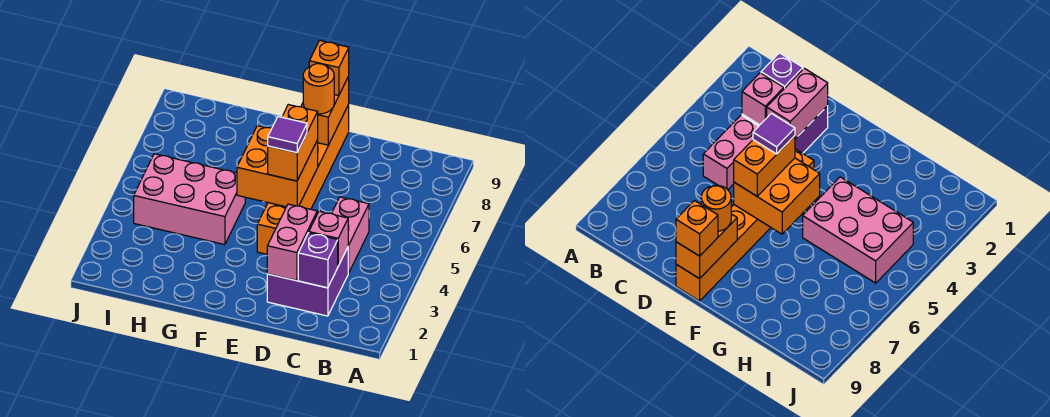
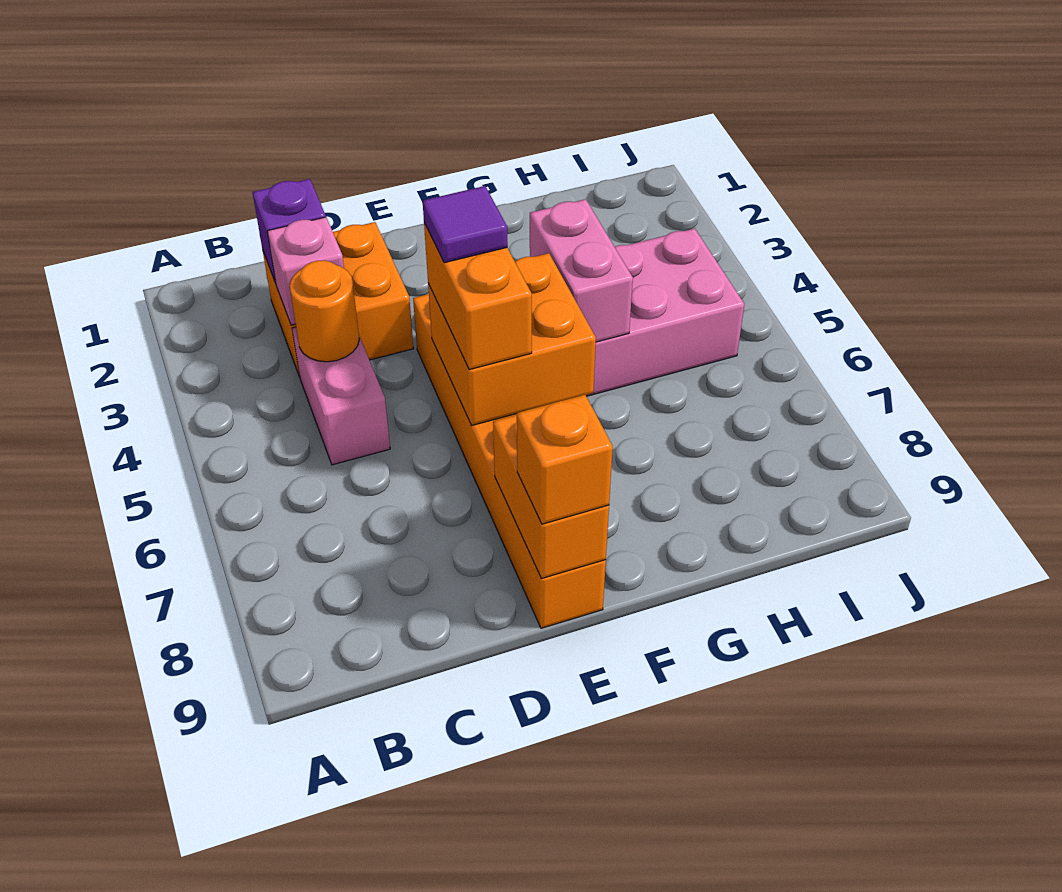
purple 2x2 brick [267,248,348,316] -> orange 2x2 brick [262,222,414,377]
pink 1x2 brick [267,204,317,281] -> pink 1x2 brick moved to [530,199,633,342]
orange 1x1 round brick [303,64,334,114] -> orange 1x1 round brick moved to [290,260,359,362]

